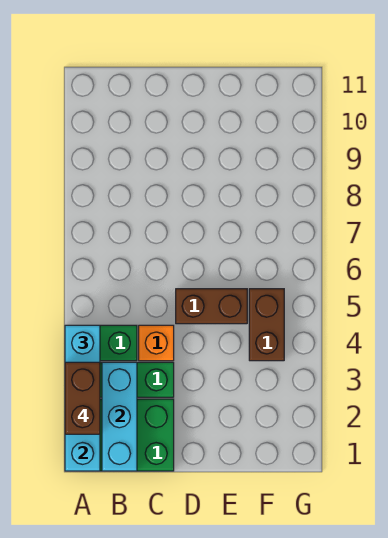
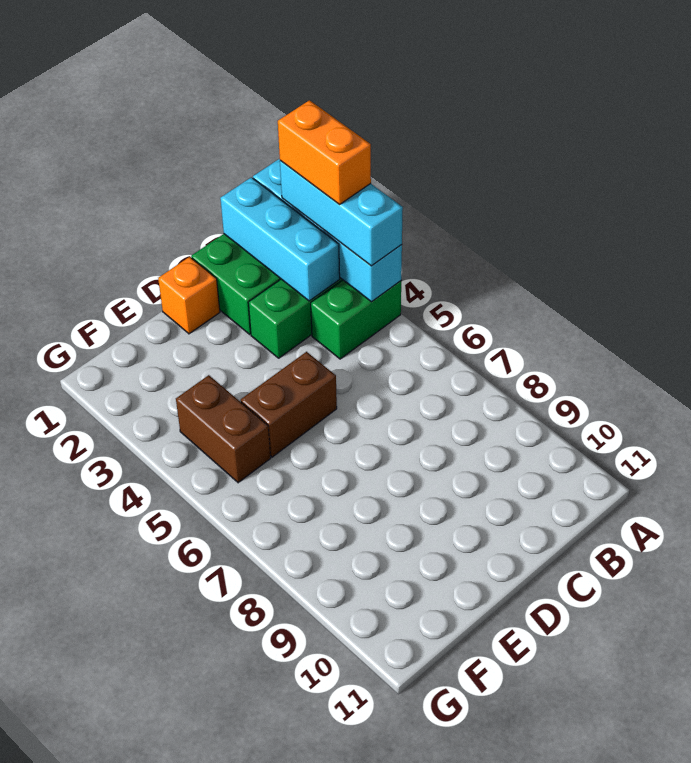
brown 1x2 brick [65,362,100,434] -> orange 1x2 brick [278,100,371,205]
orange 1x1 brick [139,325,174,361] -> orange 1x1 brick moved to [158,257,220,334]

